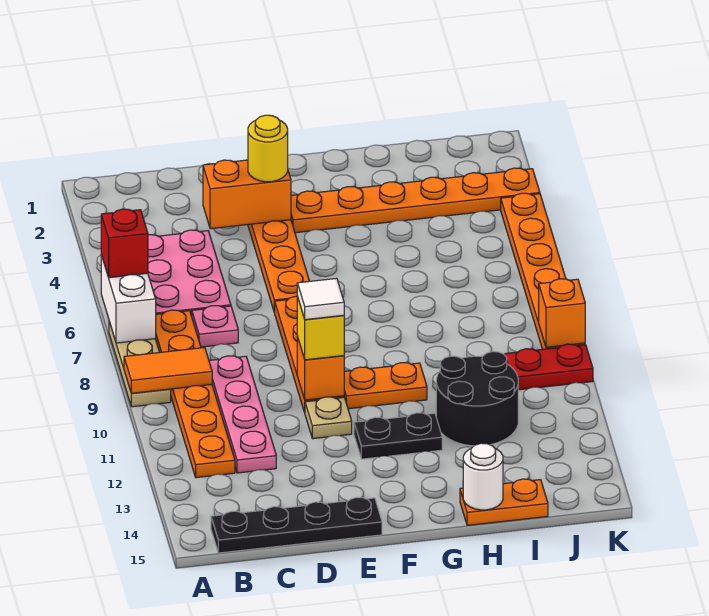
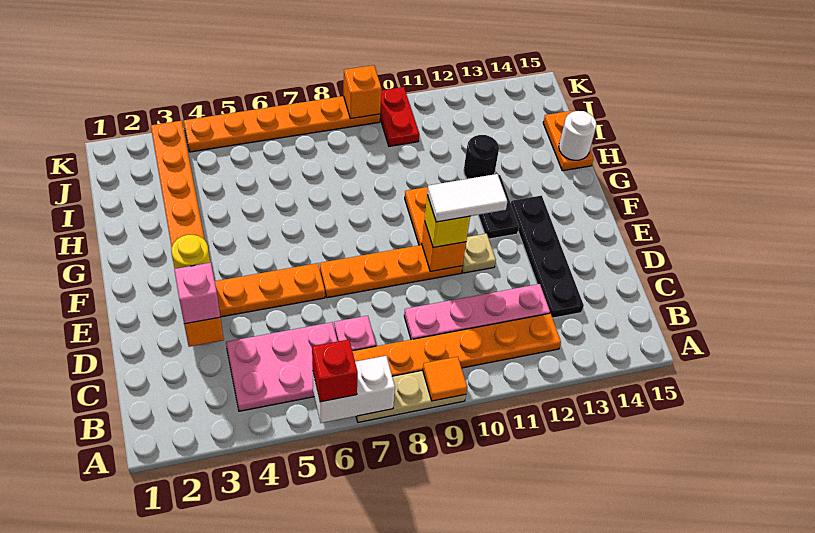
orange 1x2 tile [124,348,212,393] -> orange 1x1 tile [423,357,467,401]
black 1x4 plate [211,497,382,553] -> black 1x4 plate moved to [511,196,584,318]
none -> pink 1x1 brick [174,263,220,324]
white 1x1 tile [297,278,344,320] -> white 1x2 tile [427,174,507,222]
black 2x2 round brick [436,352,518,446] -> black 1x1 round brick [464,135,499,179]

